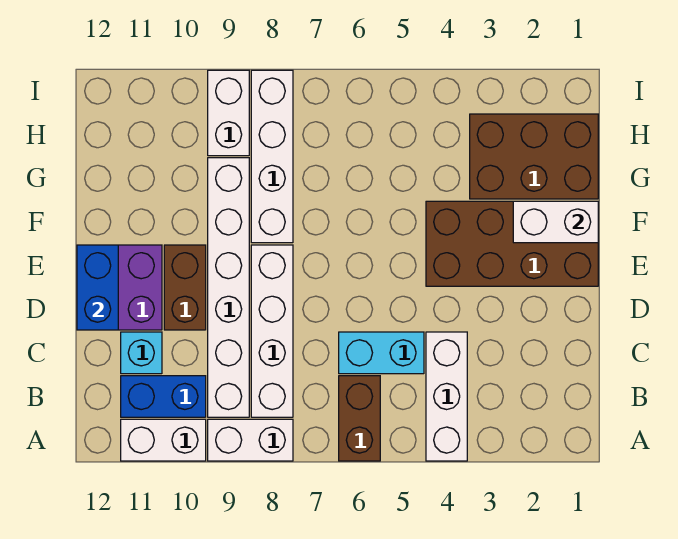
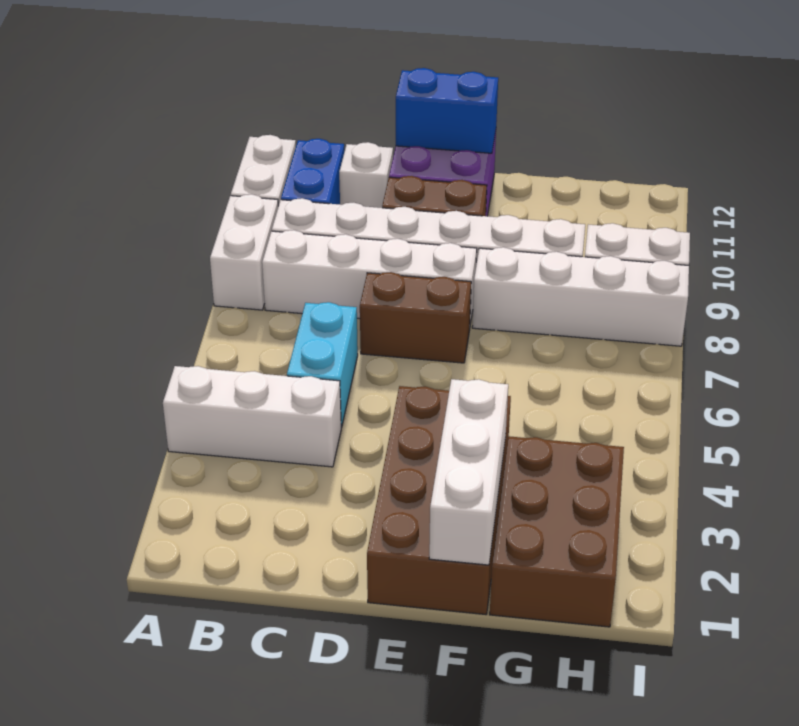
brown 1x2 brick [339,376,380,461] -> brown 1x2 brick moved to [360,272,471,363]
cyan 1x1 brick [121,332,162,374] -> white 1x1 brick [339,142,393,208]
white 1x2 brick [513,201,598,243] -> white 1x3 brick [429,379,508,565]

